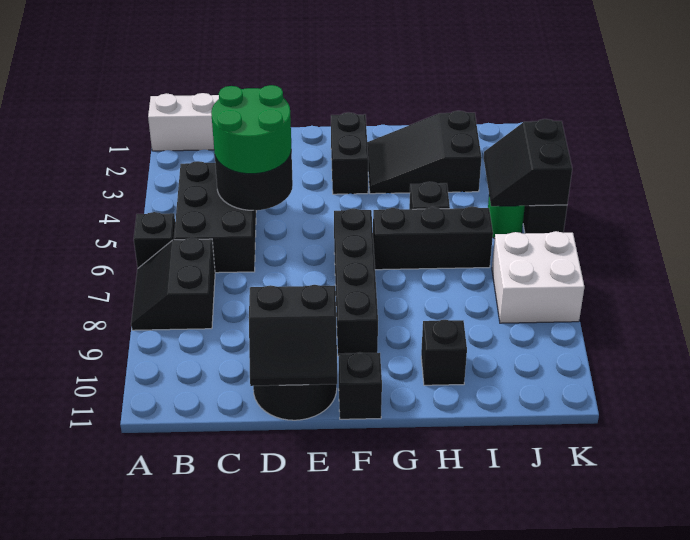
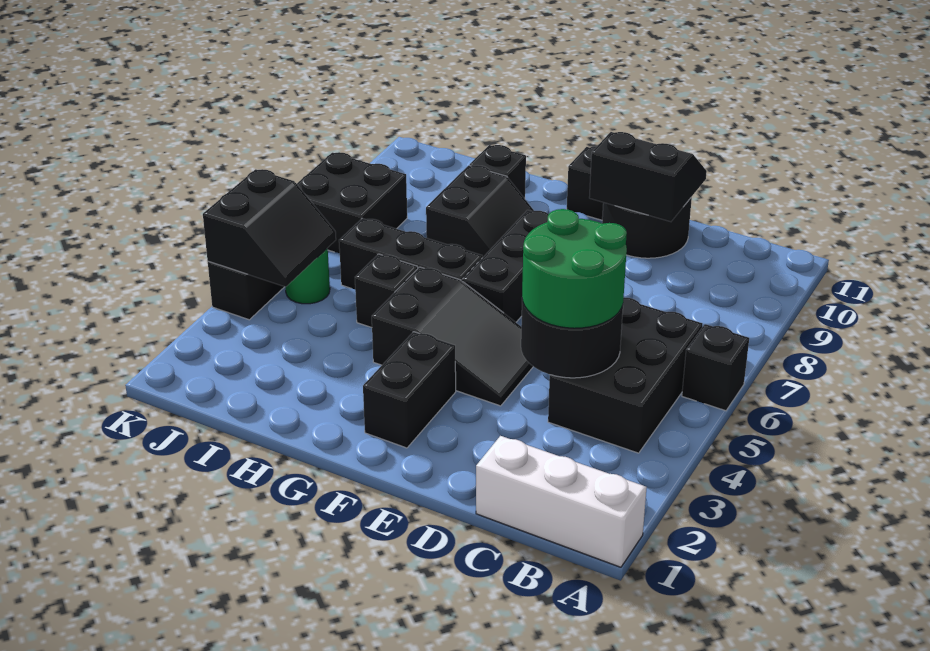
black 2x2 slope [131,238,215,330] -> black 2x2 slope moved to [426,165,534,258]
black 1x4 brick [334,209,378,356] -> black 1x3 brick [463,210,549,322]
black 2x3 slope [367,111,482,194] -> black 2x3 slope moved to [372,267,533,406]
white 2x2 brick [492,231,584,323] -> black 2x2 brick [297,152,407,253]

